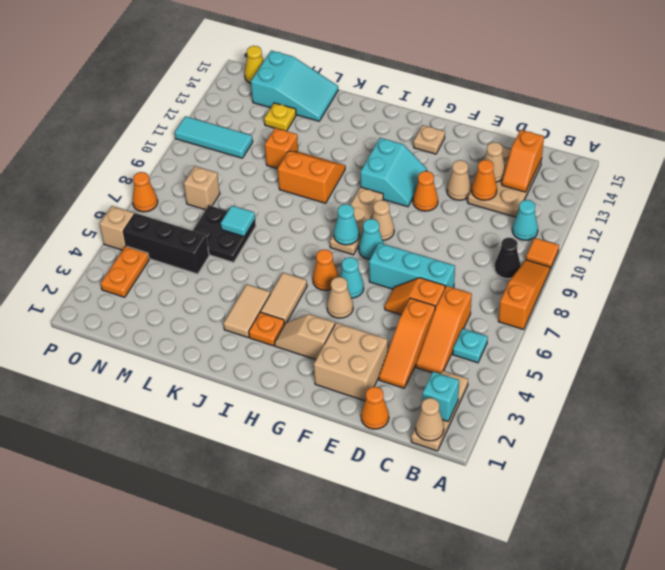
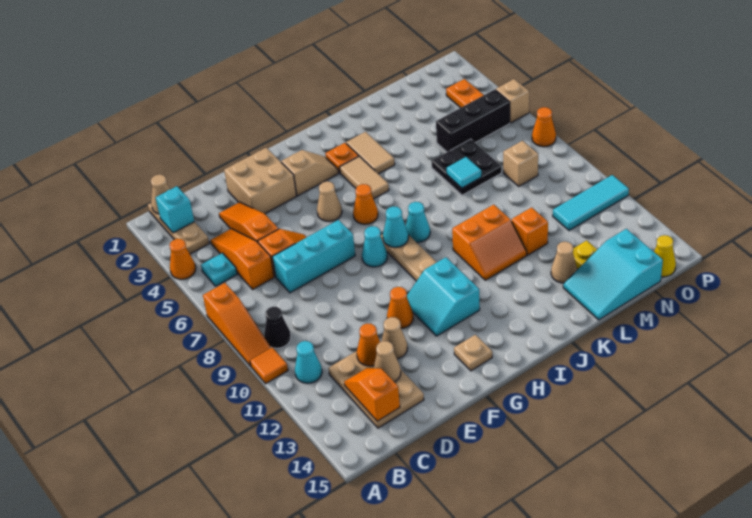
orange 1x1 cone [361,387,389,429] -> orange 1x1 cone moved to [170,239,196,279]
cyan 1x1 cone [340,257,364,298] -> cyan 1x1 cone moved to [406,202,430,242]
tan 1x1 cone [371,200,394,240] -> tan 1x1 cone moved to [551,242,577,283]

